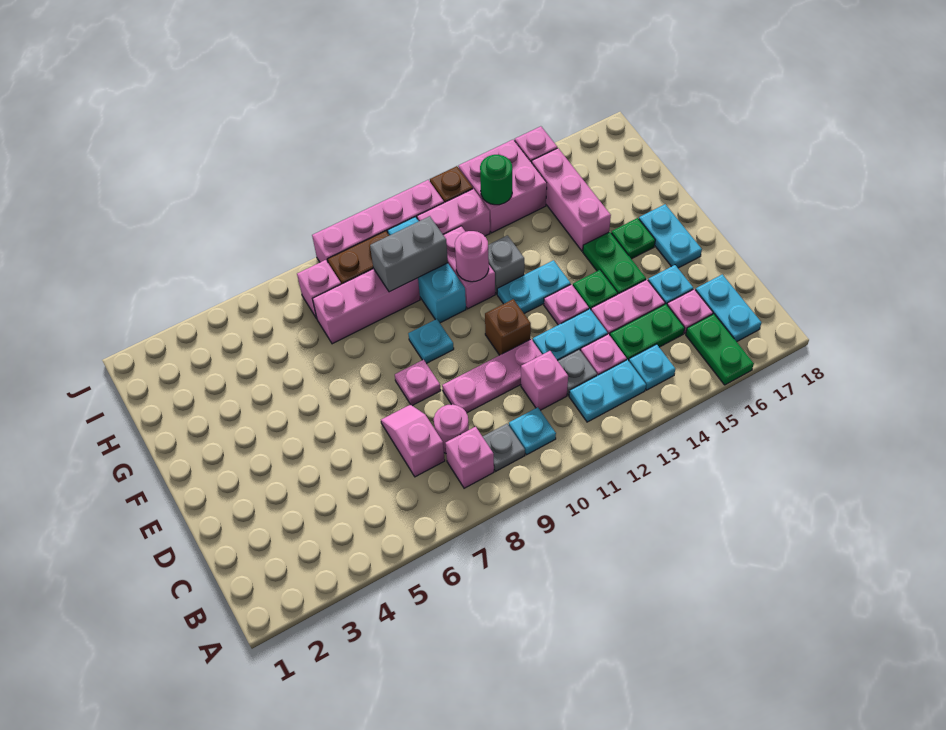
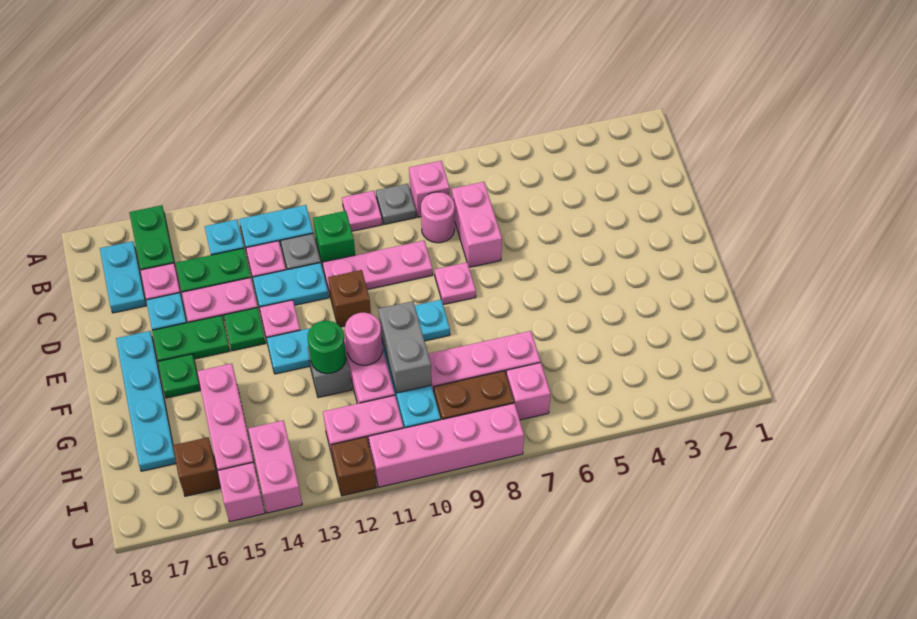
cyan 1x1 plate [509,407,556,455] -> pink 1x1 plate [342,191,382,231]
pink 1x2 slope [381,404,445,477] -> pink 1x2 brick [452,182,502,267]
pink 1x1 brick [521,351,568,410] -> green 1x1 brick [313,211,355,266]
green 1x2 plate [583,232,646,294] -> green 1x2 plate turned to [152,315,230,361]
cyan 1x2 plate [639,204,702,268] -> cyan 1x4 plate [116,331,176,471]
grey 1x2 brick [370,216,448,292] -> grey 1x2 brick turned to [378,301,431,393]
pink 2x2 brick [458,140,547,233] -> pink 1x2 brick [248,420,302,513]
green 1x1 round brick [480,155,512,205] -> green 1x1 round brick moved to [308,321,346,374]
none -> brown 1x1 brick [173,437,220,496]

